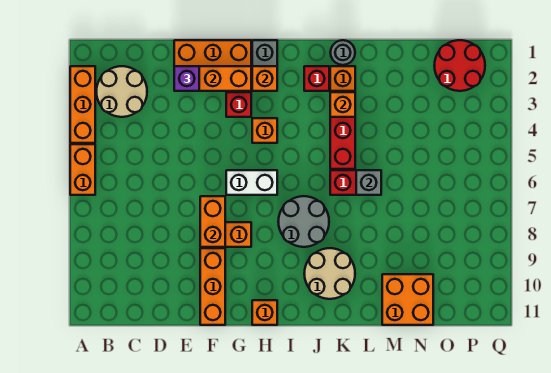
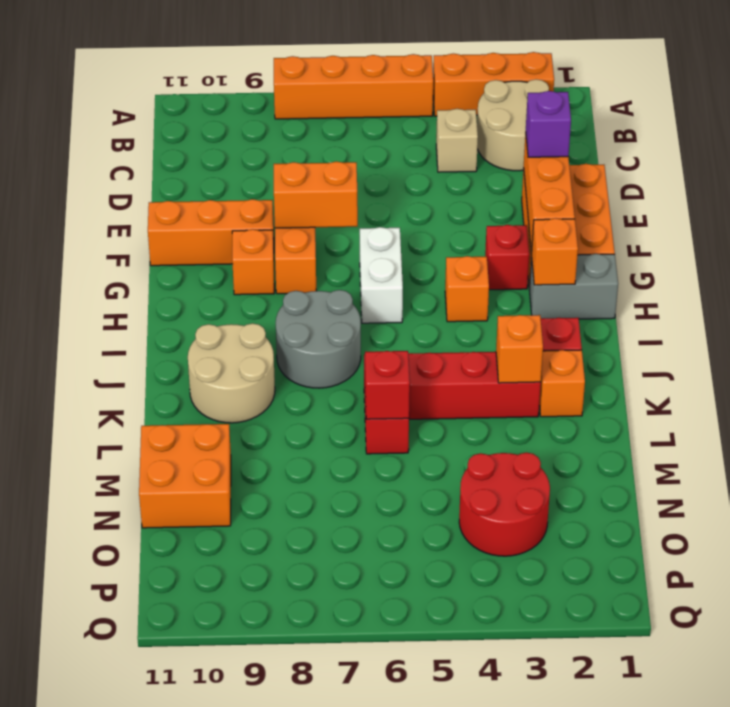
orange 1x2 brick [70,144,95,195] -> orange 1x4 brick [274,54,433,119]
none -> tan 1x1 brick [436,109,478,172]
orange 1x1 brick [252,300,277,325] -> orange 1x1 brick moved to [232,229,274,295]
grey 1x1 round brick [330,40,355,65] -> none
grey 1x1 brick [356,170,381,195] -> red 1x1 brick [365,351,410,419]
red 2x2 round brick [434,40,485,91] -> red 2x2 round brick moved to [459,453,550,556]

